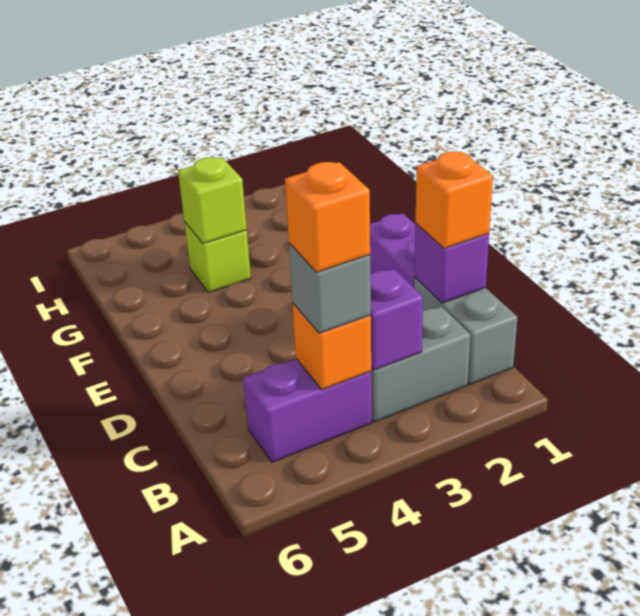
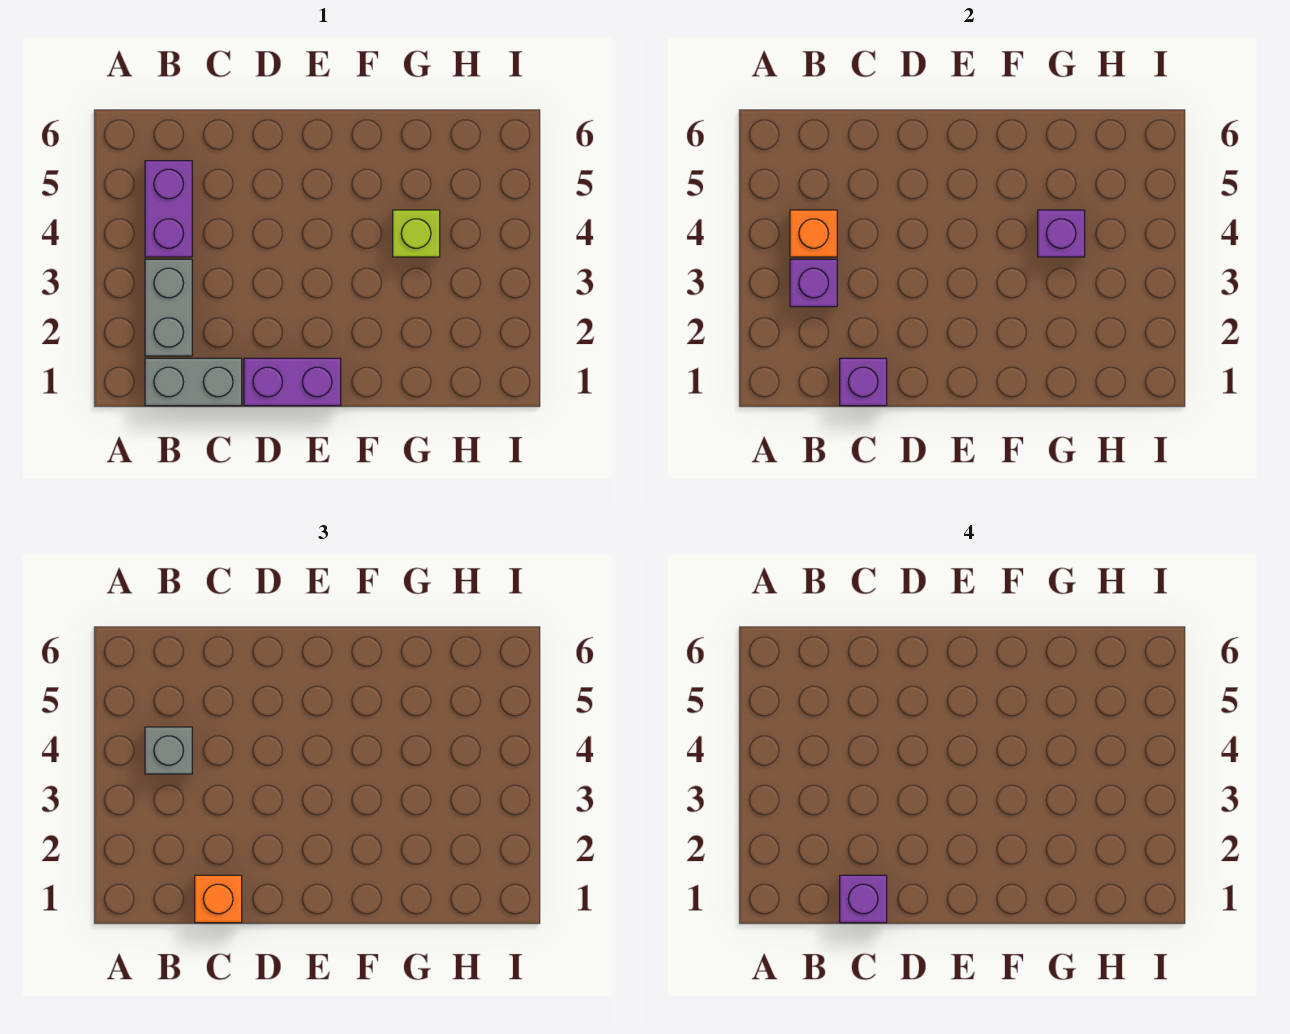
orange 1x1 brick [285,162,370,272] -> none
none -> purple 1x1 brick [840,875,887,923]
lime 1x1 brick [178,157,247,244] -> purple 1x1 brick [1038,210,1085,257]

